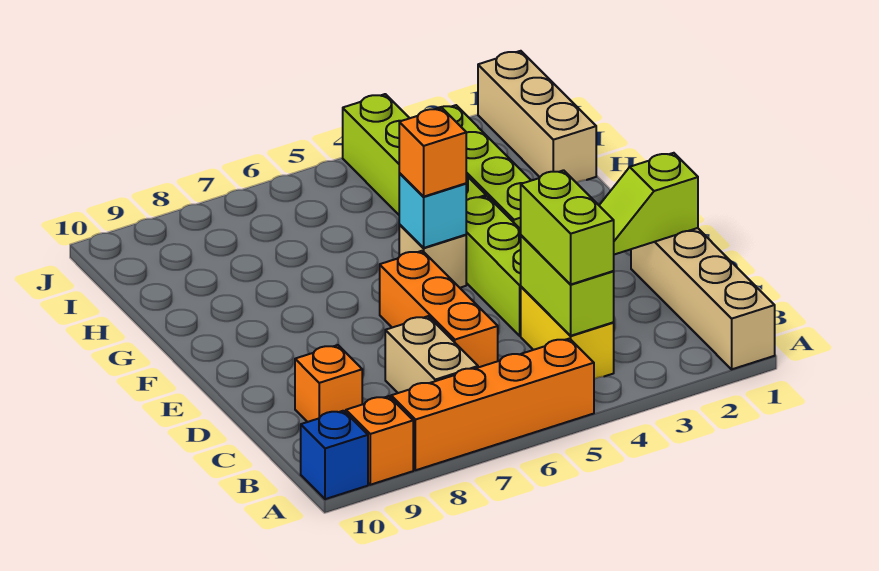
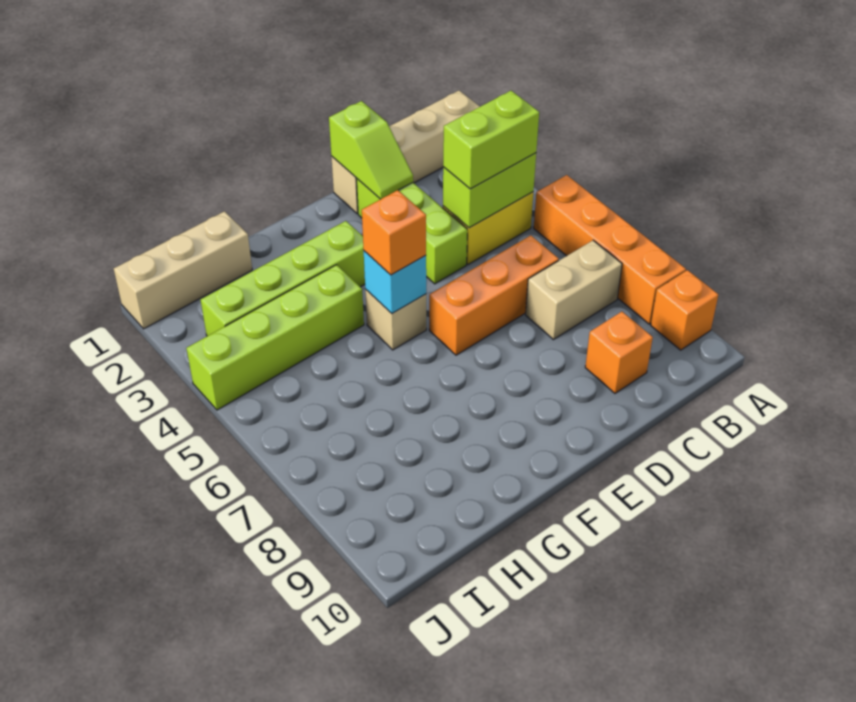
blue 1x1 brick [301,411,368,499] -> none
lime 1x3 brick [466,196,521,336] -> lime 1x3 brick turned to [357,179,467,284]

